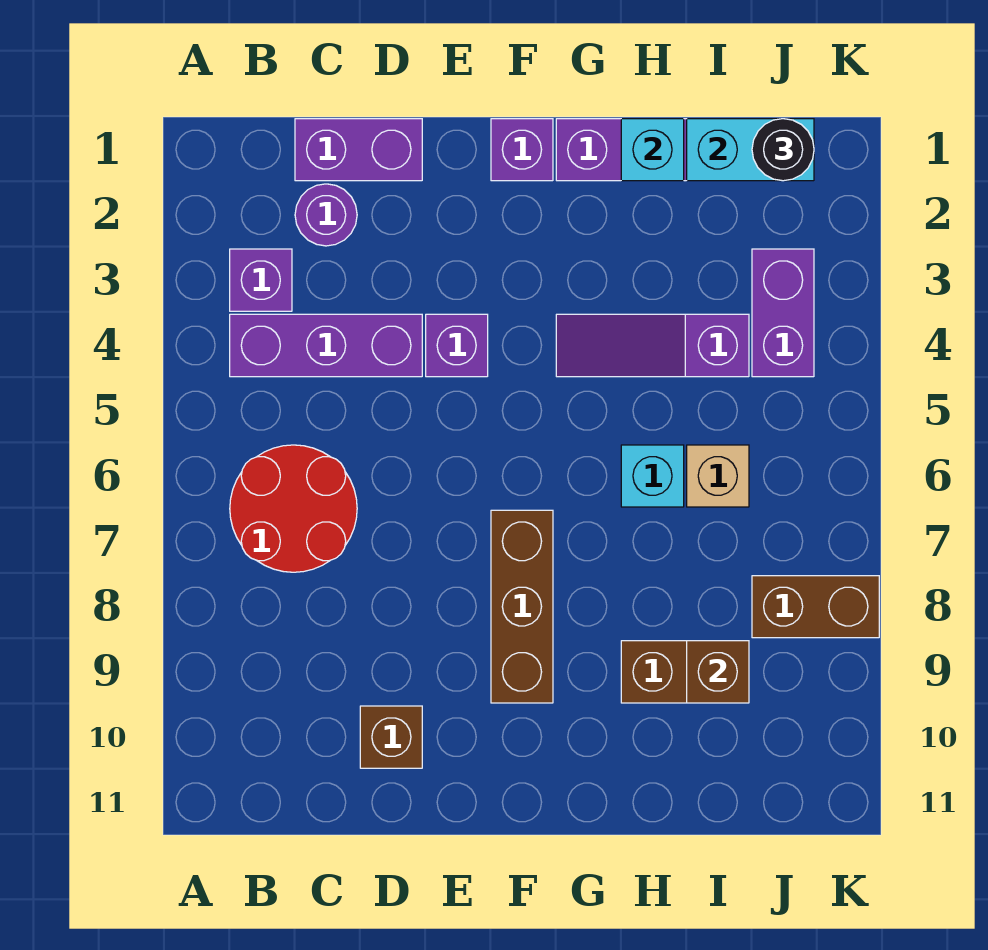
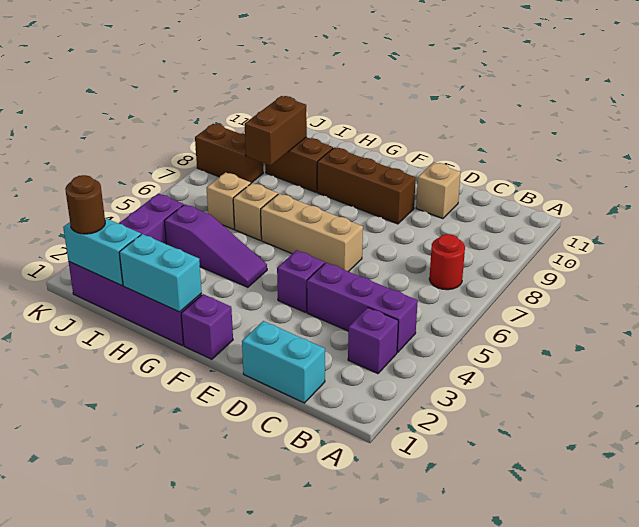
red 2x2 round brick [230,445,357,572] -> red 1x1 round brick [429,234,465,290]
purple 1x2 brick [295,119,422,181] -> cyan 1x2 brick [242,321,325,403]
purple 1x1 round brick [295,184,357,246] -> none
brown 1x1 brick [360,706,422,768] -> tan 1x1 brick [416,162,461,219]
none -> tan 1x3 brick [261,194,363,272]
brown 1x3 brick [491,510,553,703] -> brown 1x3 brick turned to [317,148,416,224]
cyan 1x1 brick [621,119,684,181] -> cyan 1x2 brick [119,234,202,312]
cyan 1x1 brick [621,445,684,507] -> tan 1x1 brick [233,183,278,240]
brown 1x1 brick [687,641,749,703] -> brown 1x2 brick [245,96,307,166]
black 1x1 round brick [752,119,814,181] -> brown 1x1 round brick [65,175,105,234]

